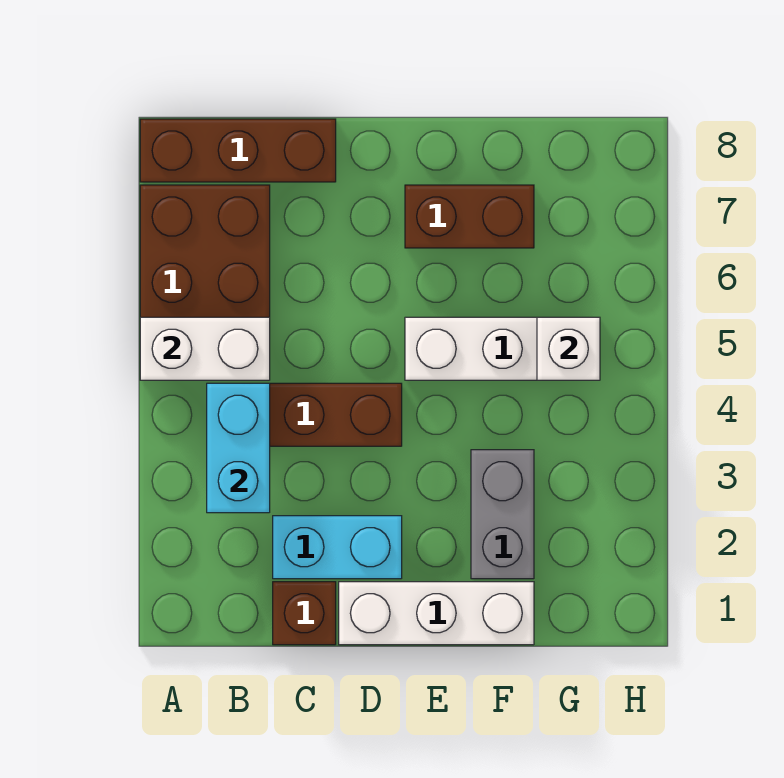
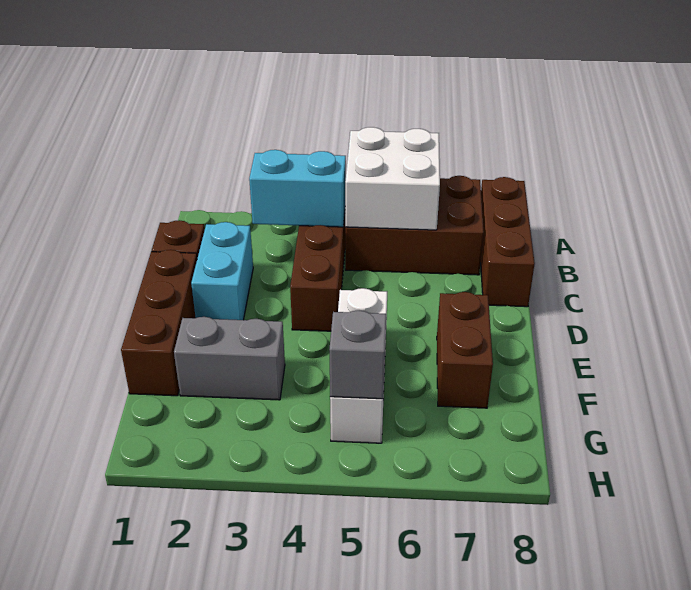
white 1x2 brick [140,317,270,380] -> white 2x2 brick [345,127,440,230]
white 1x3 brick [339,582,534,645] -> brown 1x3 brick [121,250,197,396]
white 1x1 brick [537,317,600,380] -> grey 1x1 brick [329,311,386,399]

